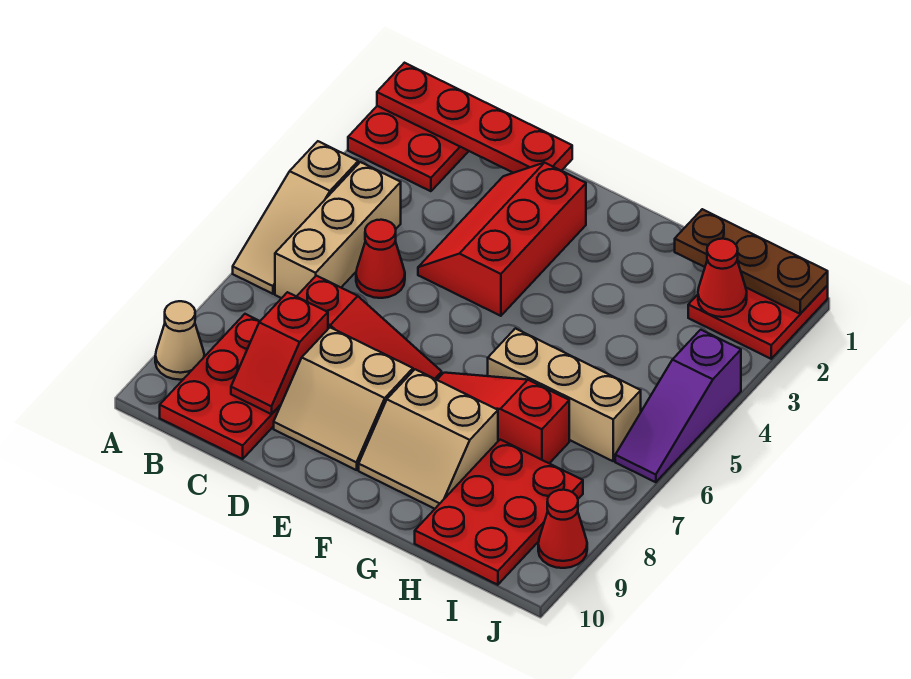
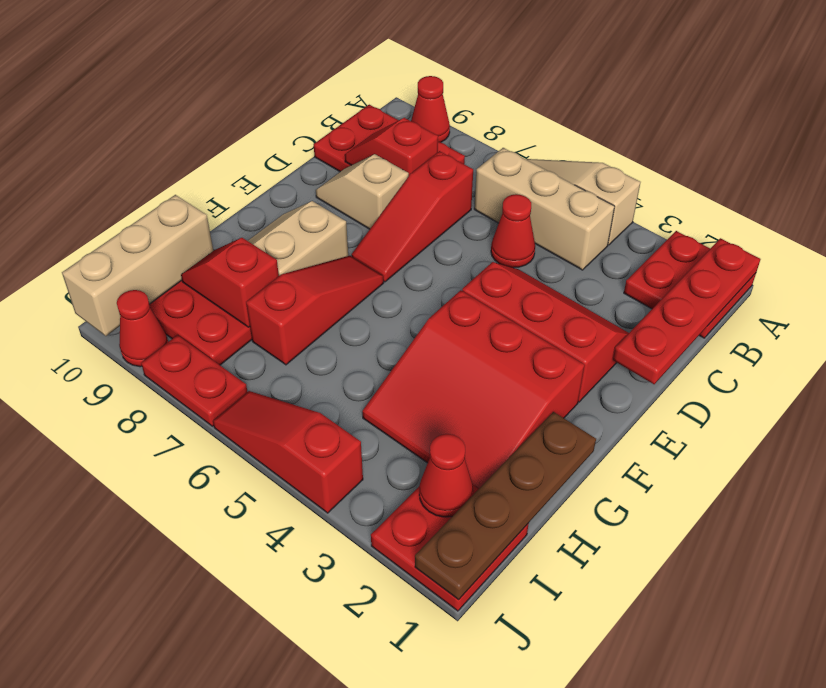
tan 1x1 cone [155,301,204,380] -> red 1x1 cone [411,76,450,142]
tan 2x2 slope [274,328,413,470] -> tan 1x2 slope [316,154,409,229]
none -> red 3x3 slope [362,290,585,489]
tan 1x3 brick [488,328,641,461] -> tan 1x3 brick moved to [62,195,213,336]
brown 1x3 plate [675,209,828,314] -> brown 1x4 plate [415,412,596,599]
none -> red 1x2 slope [181,238,279,327]
purple 1x3 slope [615,330,741,482] -> red 1x3 slope [213,391,363,513]
none -> red 1x2 plate [141,335,247,426]

